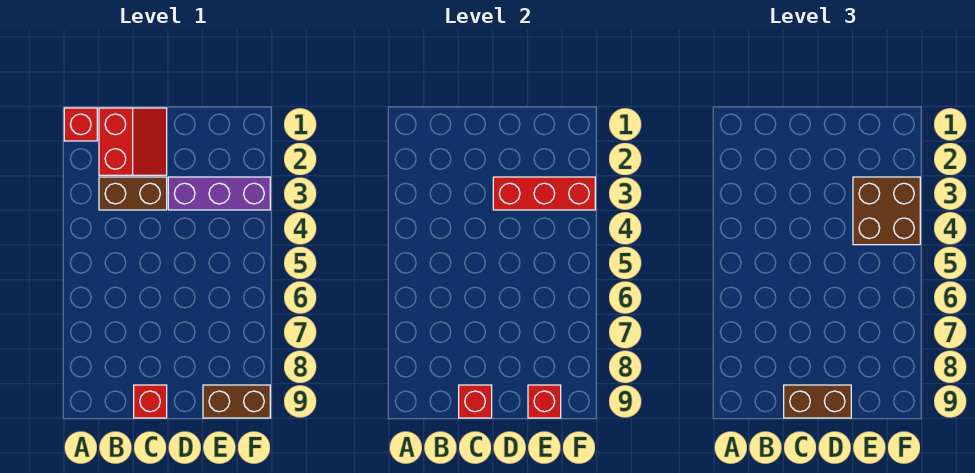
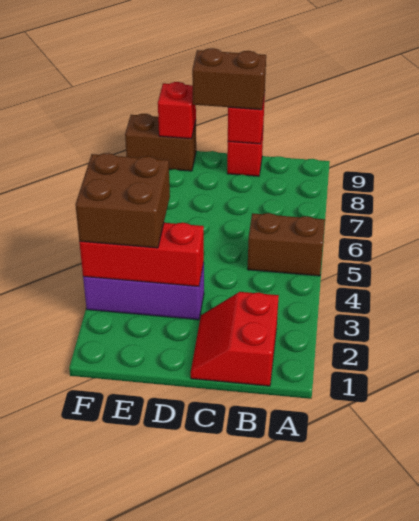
red 1x1 brick [64,108,97,141] -> none
brown 1x2 brick [99,177,167,210] -> brown 1x2 brick moved to [248,213,325,276]

